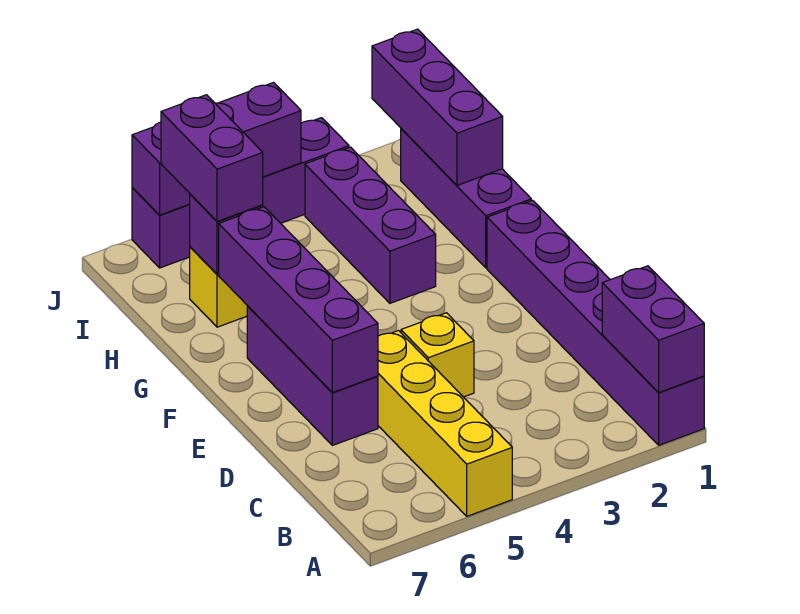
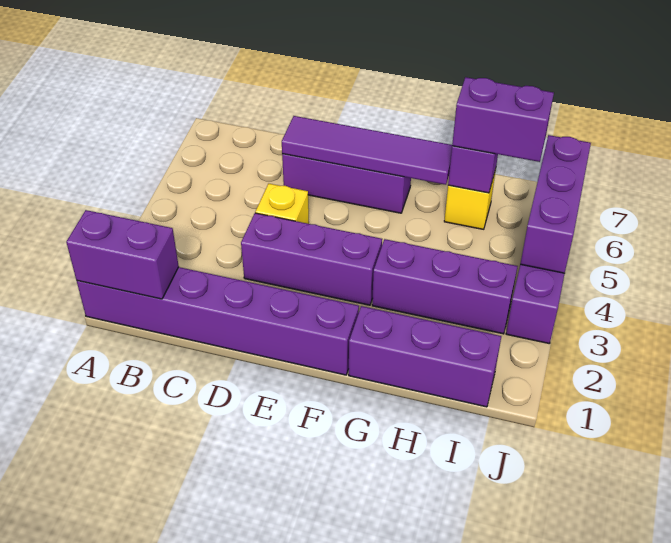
yellow 1x4 brick [378,331,512,516] -> none
purple 1x4 brick [219,207,378,393] -> purple 1x4 tile [282,116,452,185]
purple 1x3 brick [372,29,503,185] -> purple 1x3 brick moved to [241,213,382,305]

